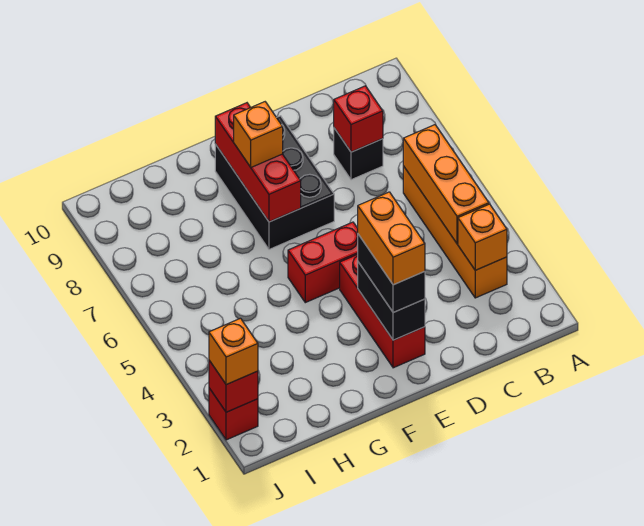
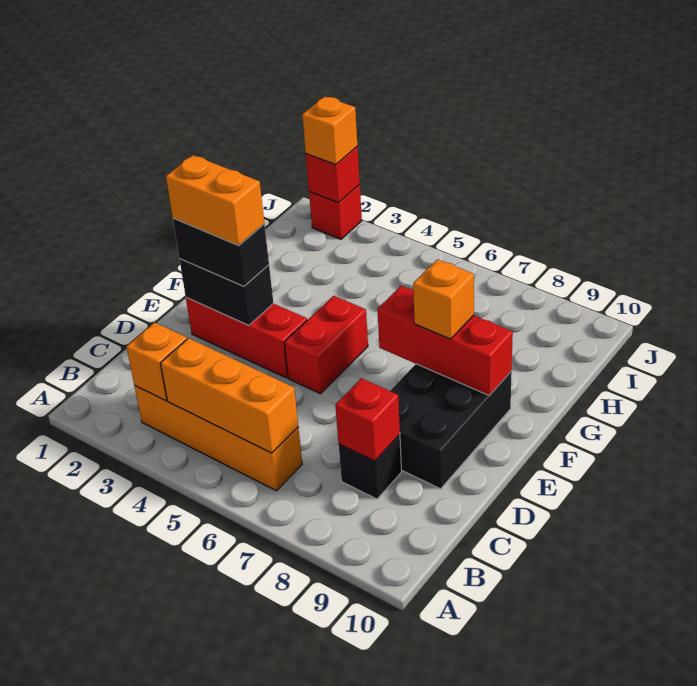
black 2x3 brick [215,116,334,249] -> black 2x3 brick turned to [390,364,512,489]

